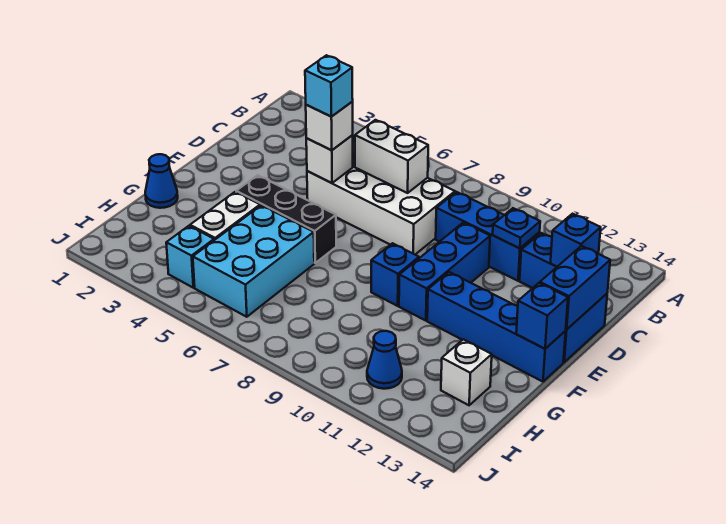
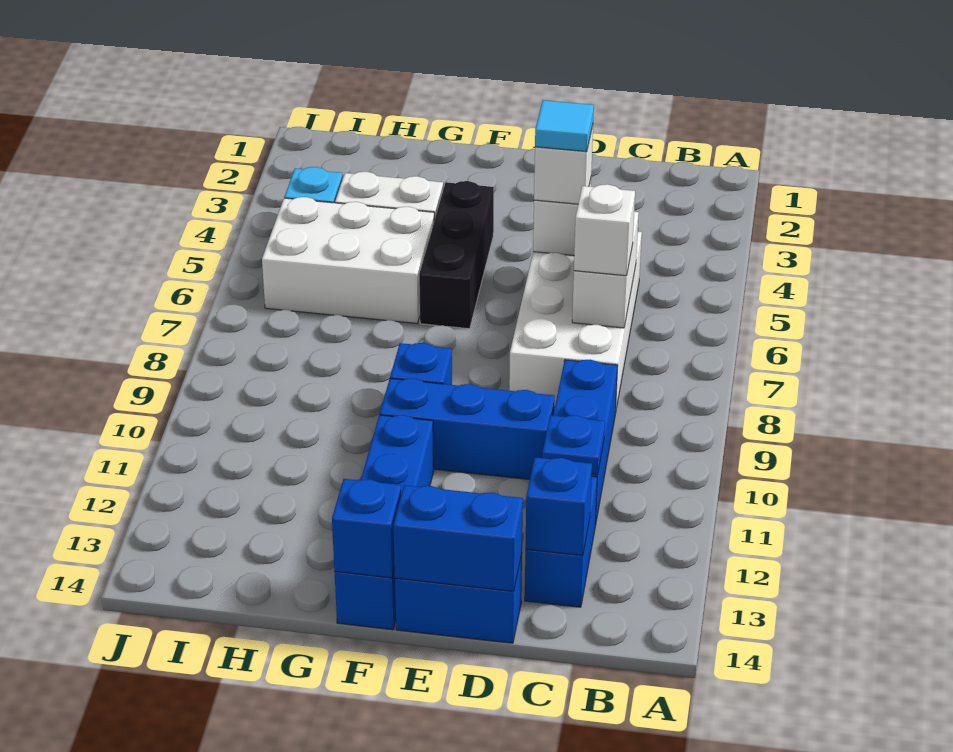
cyan 1x1 brick [305,55,353,117] -> cyan 1x1 tile [535,100,594,152]
blue 1x1 cone [145,154,178,208] -> none
cyan 2x3 brick [193,205,314,317] -> white 2x3 brick [262,197,434,323]
white 1x1 brick [441,339,492,405] -> white 1x1 brick moved to [574,184,635,276]
blue 1x1 cone [367,331,402,389] -> none

